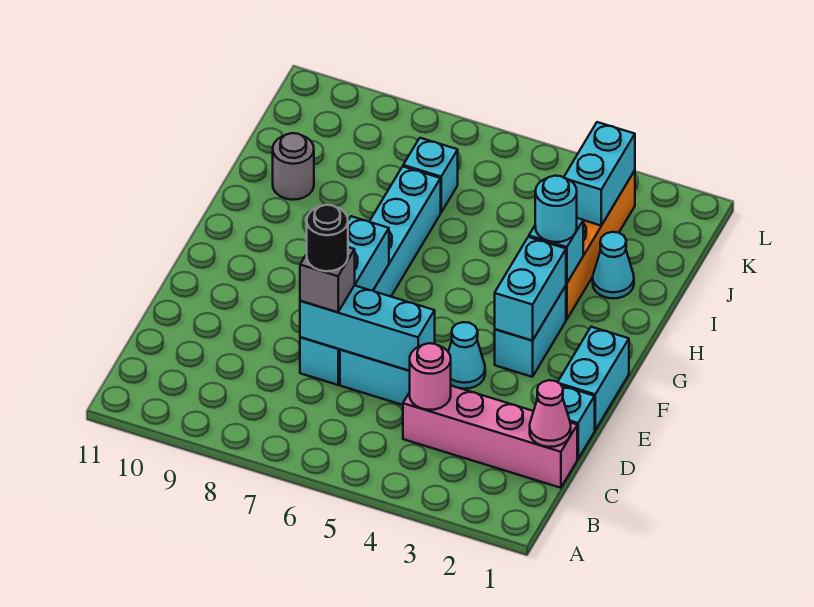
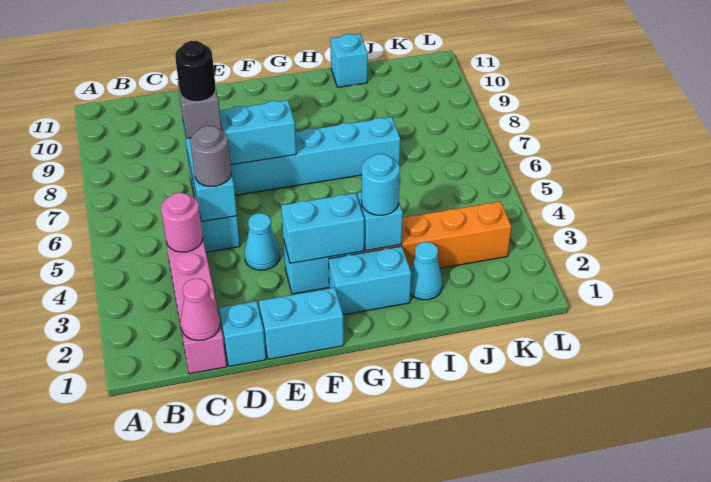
grey 1x1 round brick [273,133,314,200] -> grey 1x1 round brick moved to [190,126,231,186]
cyan 1x2 brick [564,122,635,225] -> cyan 1x2 brick moved to [329,246,411,315]
cyan 1x1 brick [403,138,458,212] -> cyan 1x1 brick moved to [330,34,368,87]

